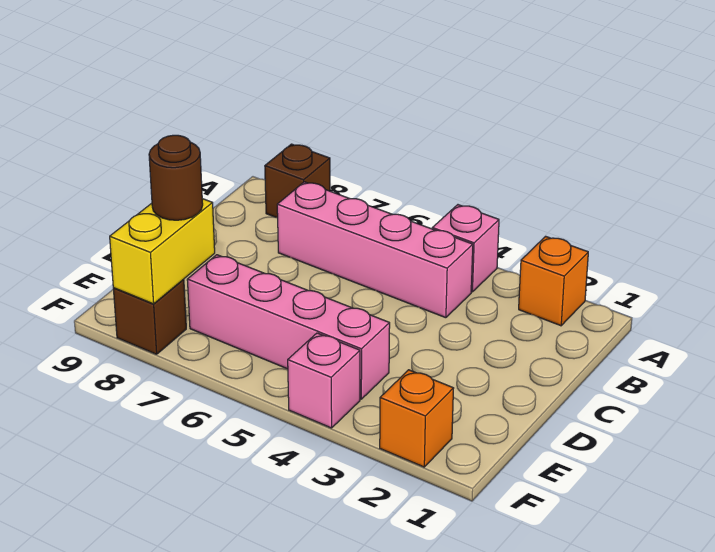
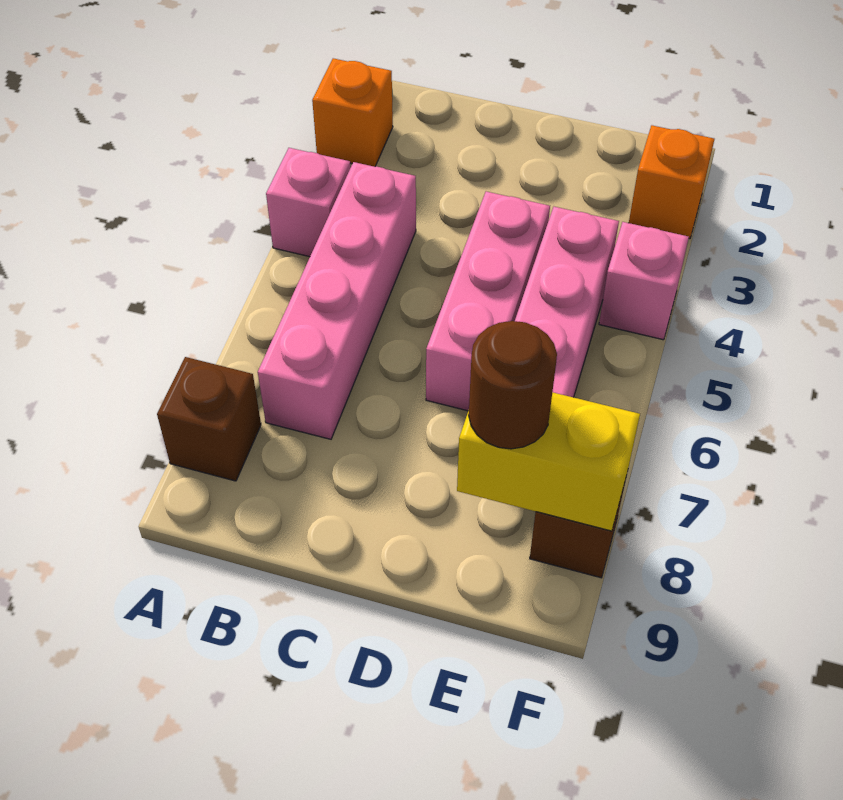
none -> pink 1x3 brick [426,192,550,411]

